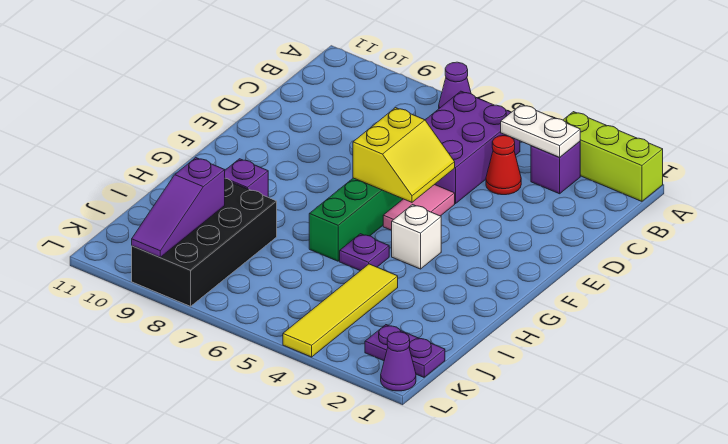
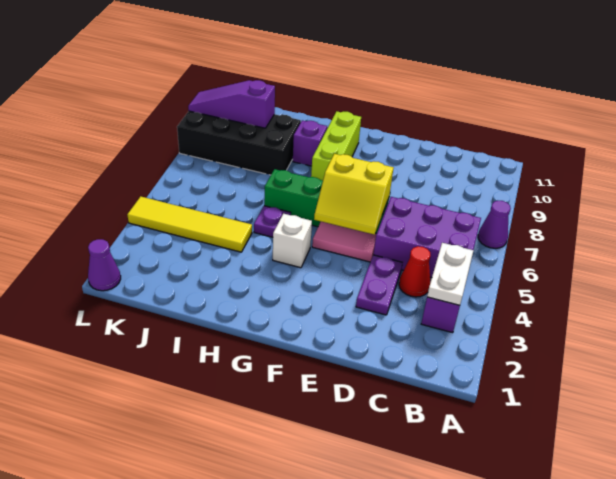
lime 1x3 brick [563,112,663,201] -> lime 1x3 brick moved to [311,111,361,181]
purple 1x2 plate [365,325,445,377] -> purple 1x2 plate moved to [356,255,402,315]

